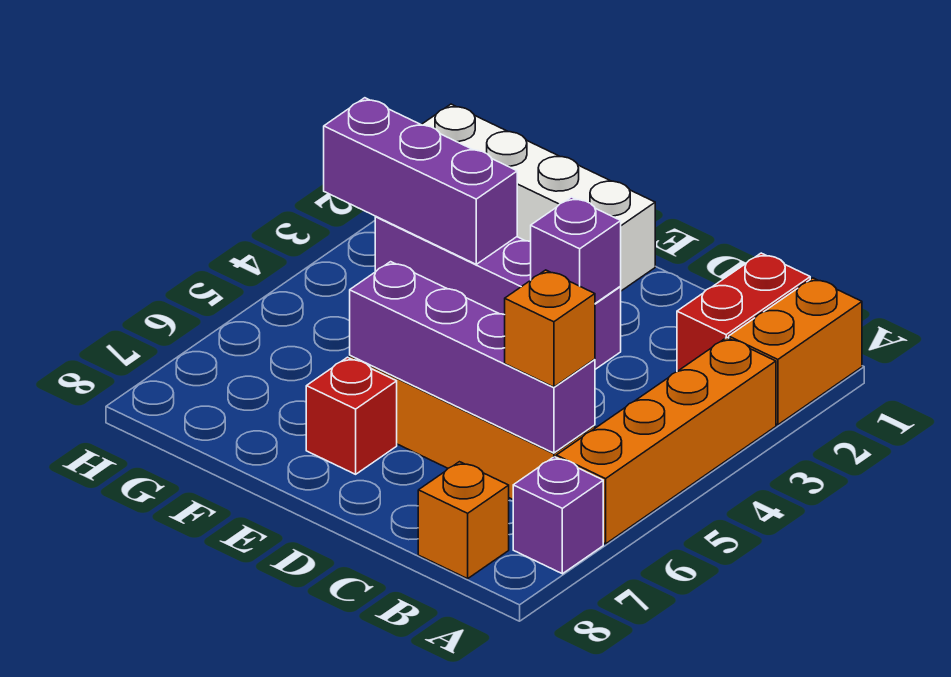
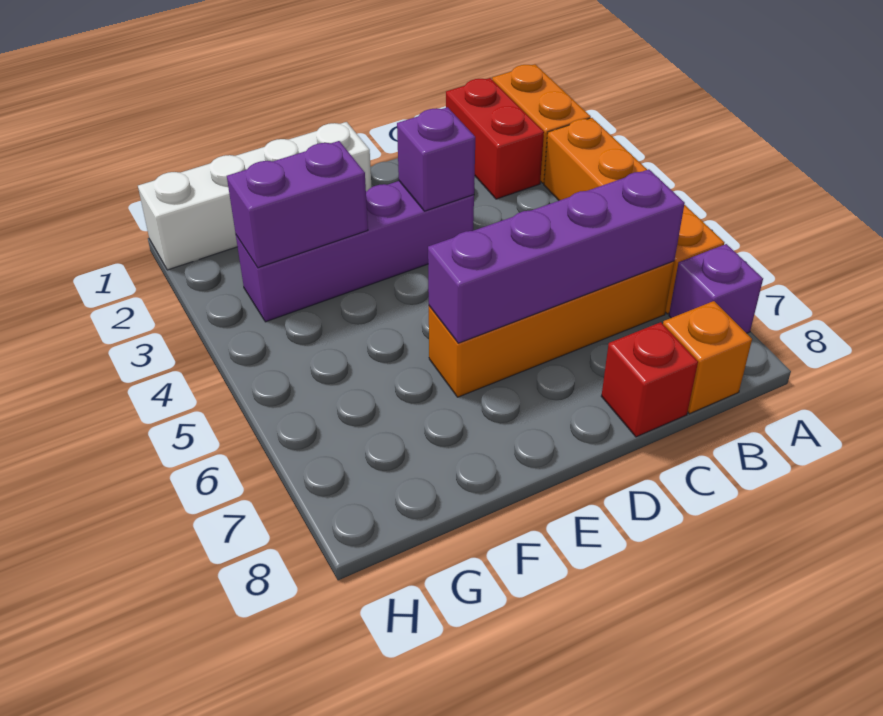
orange 1x1 brick [505,270,595,387] -> none
red 1x1 brick [306,357,397,474] -> red 1x1 brick moved to [601,322,698,437]
purple 1x3 brick [324,98,517,264] -> purple 1x2 brick [227,141,368,268]

